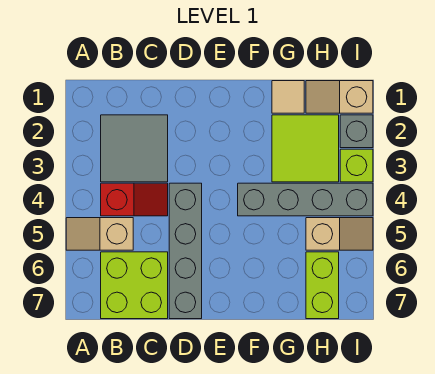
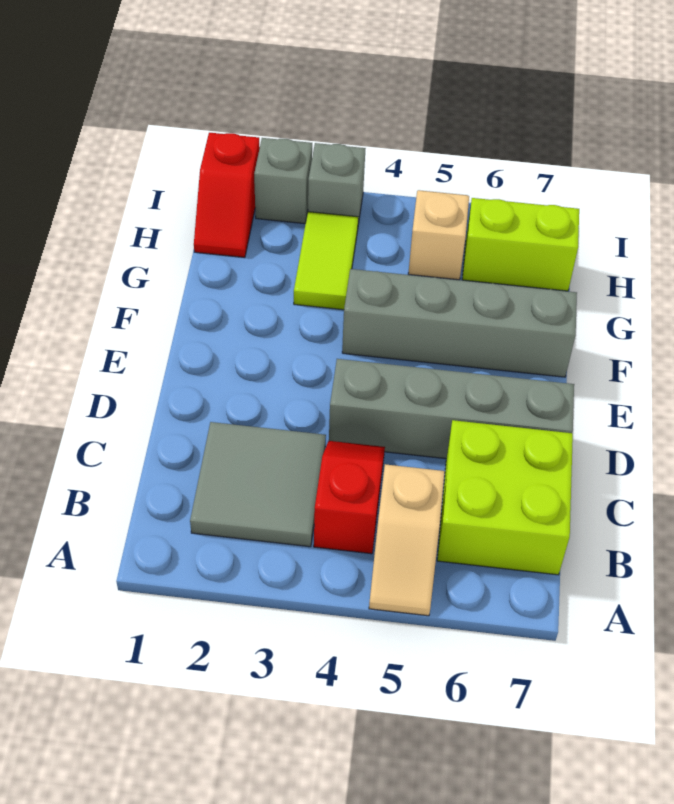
grey 1x4 brick [238,183,373,216] -> grey 1x4 brick turned to [342,269,577,377]
tan 1x1 tile [272,81,304,113] -> none
lime 2x2 tile [272,115,339,182] -> lime 1x2 tile [294,212,358,310]
tan 1x2 slope [306,81,373,113] -> red 1x2 slope [194,133,260,257]
lime 1x1 brick [340,149,373,182] -> grey 1x1 brick [308,143,366,224]

